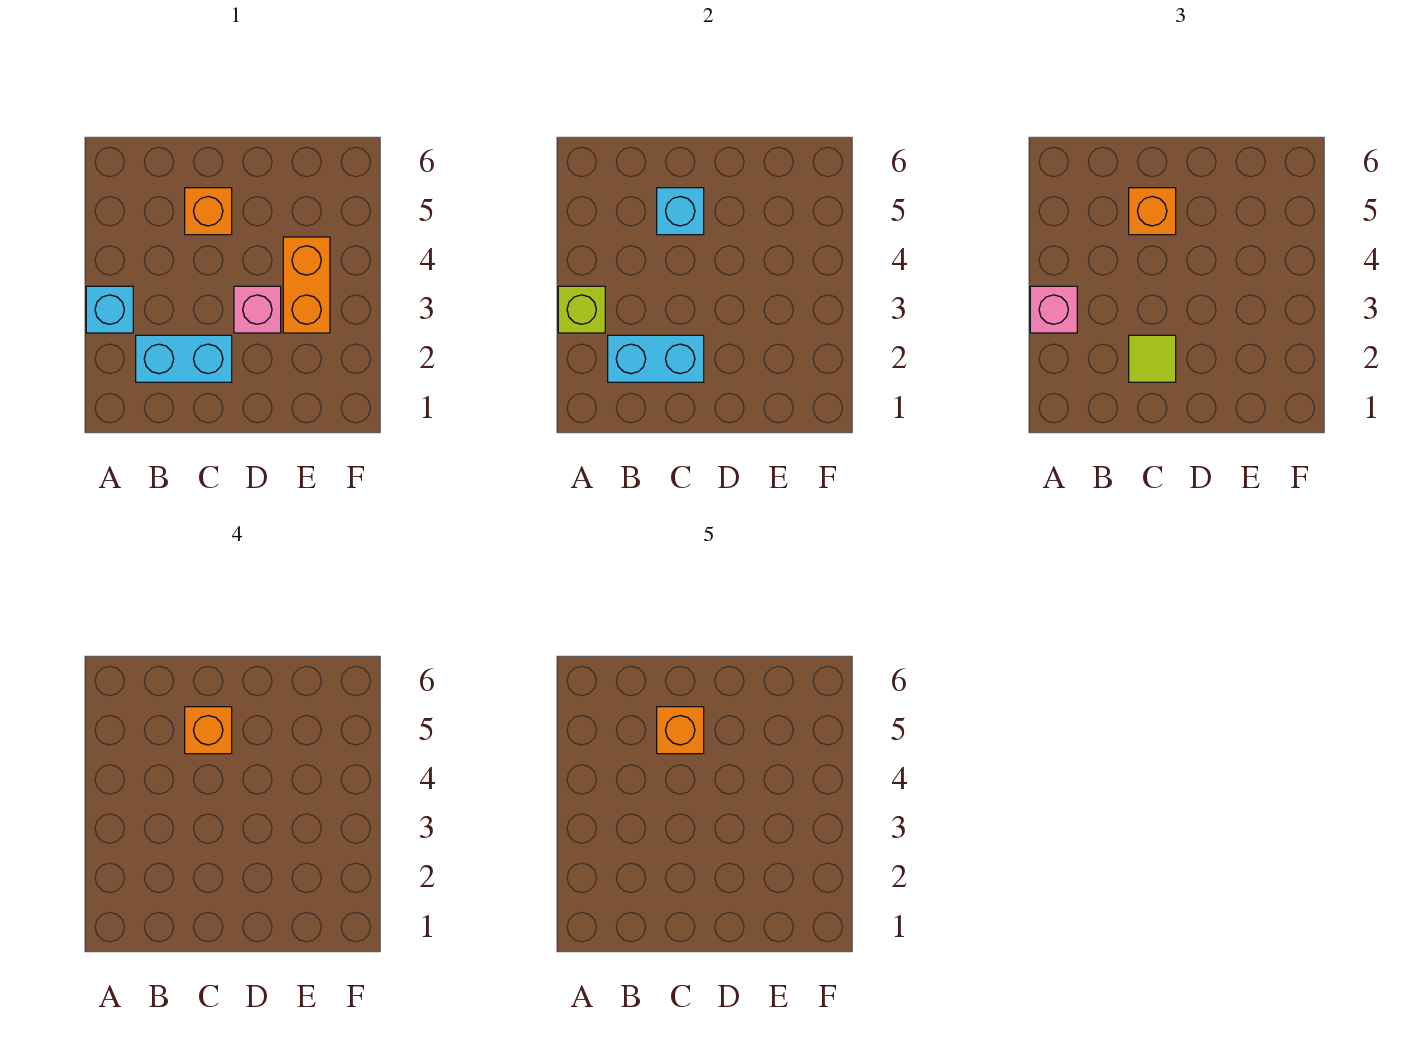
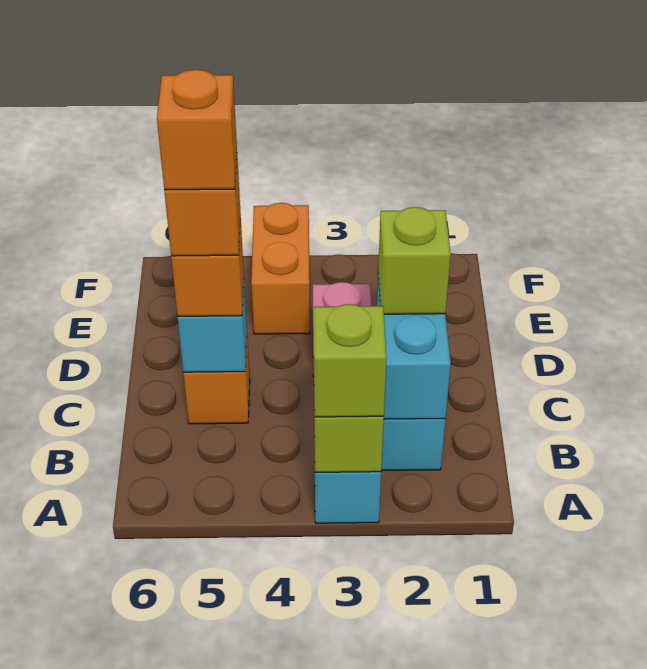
pink 1x1 brick [1030,286,1077,333] -> lime 1x1 brick [314,304,387,417]
lime 1x1 tile [1129,335,1176,382] -> lime 1x1 brick [378,207,451,314]
orange 1x2 brick [283,237,330,333] -> orange 1x2 brick turned to [251,203,310,334]

